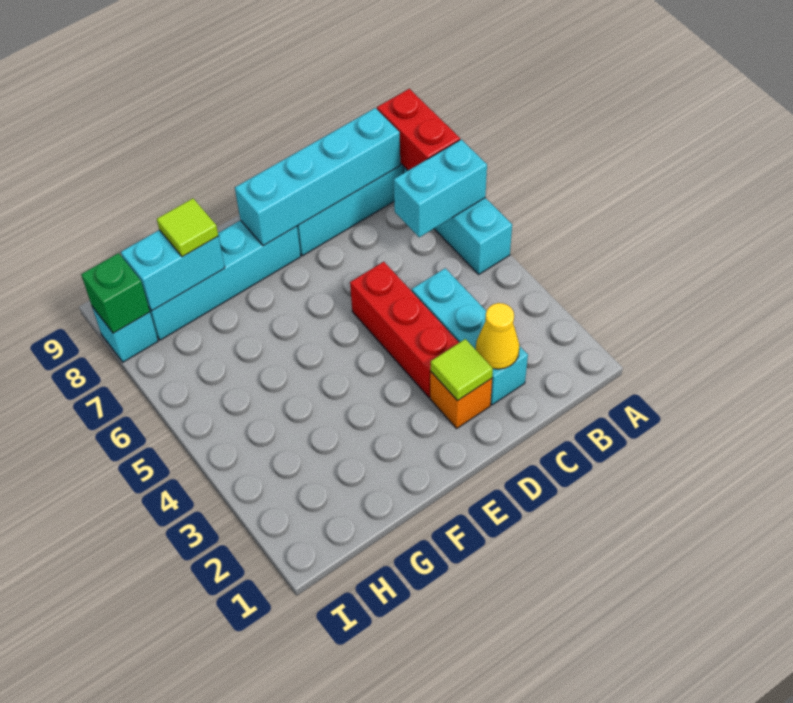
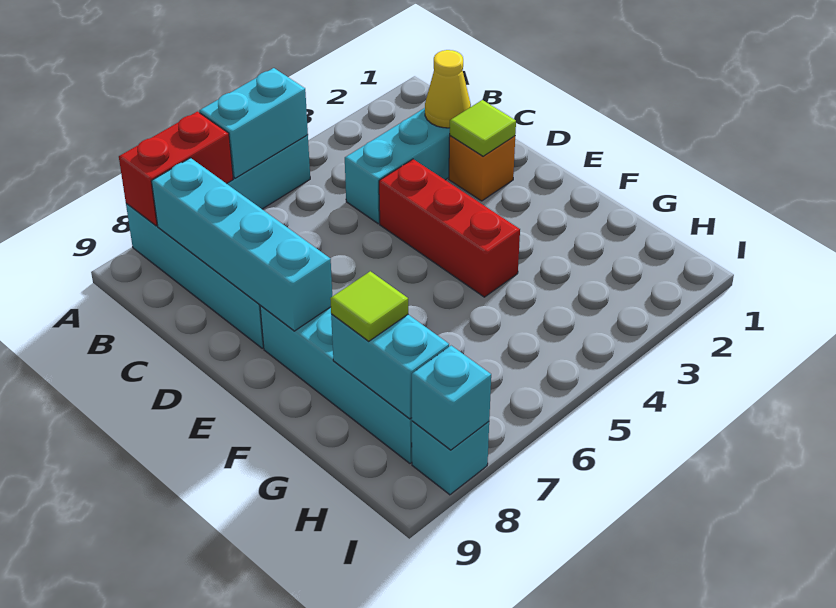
cyan 1x2 brick [394,139,487,237] -> cyan 1x2 brick turned to [199,68,308,178]
red 1x3 brick [350,262,459,398] -> red 1x3 brick turned to [379,159,520,297]
green 1x1 brick [81,253,150,333] -> cyan 1x1 brick [412,346,491,450]

